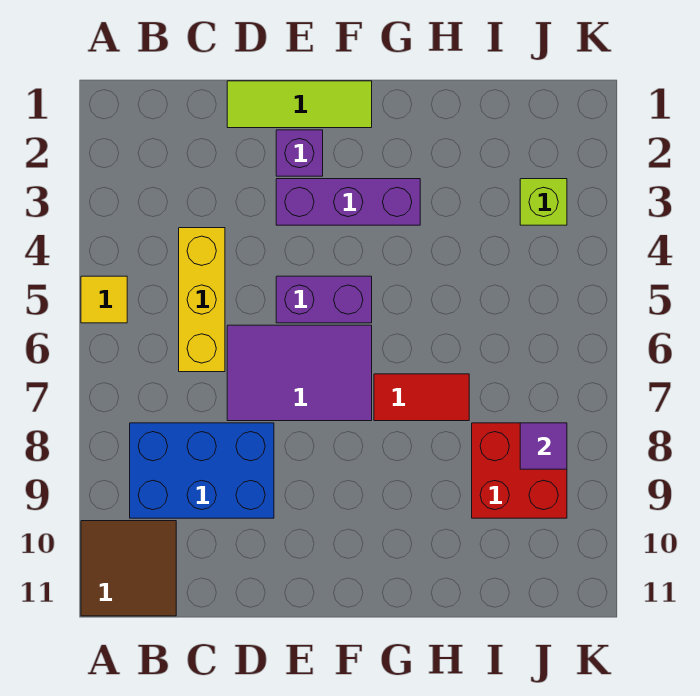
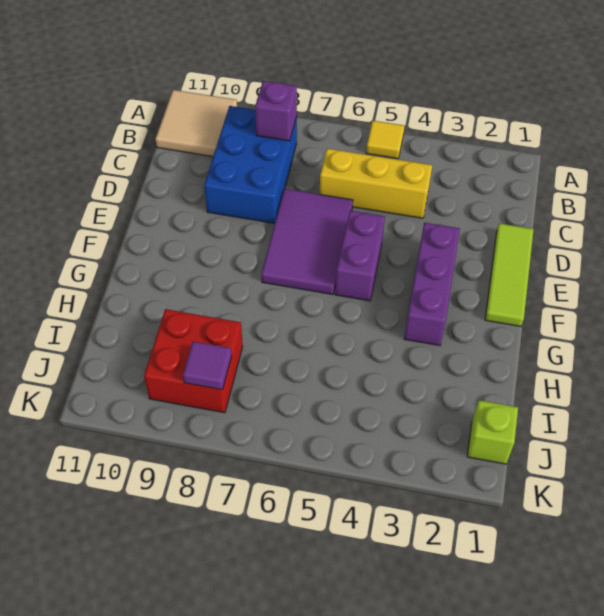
brown 2x2 tile [81,521,176,616] -> tan 2x2 tile [155,90,237,157]
purple 1x1 brick [276,130,323,176] -> purple 1x1 brick moved to [255,81,297,141]
red 1x2 tile [374,374,469,421] -> none
lime 1x1 brick [520,179,567,225] -> lime 1x1 brick moved to [467,400,518,464]

